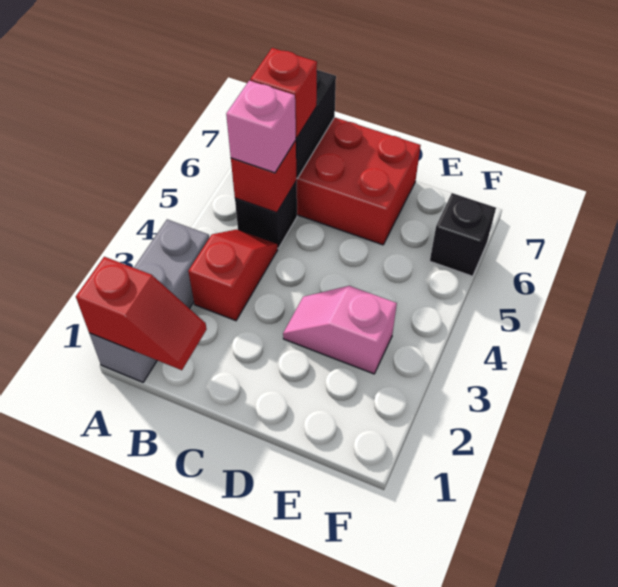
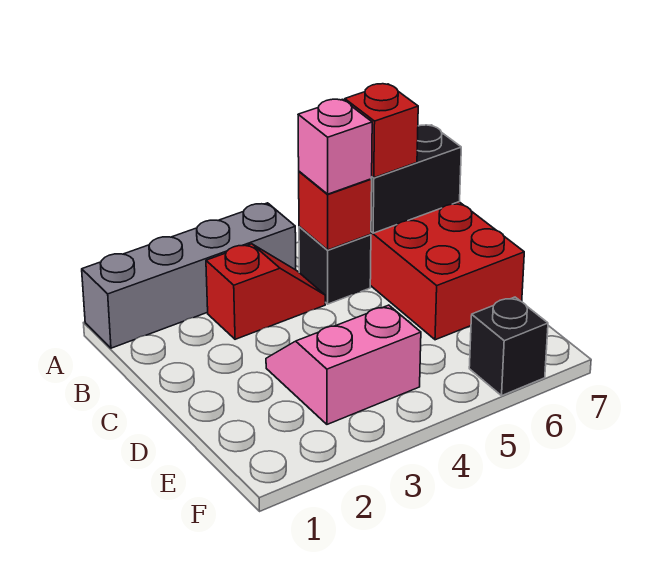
grey 1x3 brick [89,219,209,382] -> grey 1x4 brick [82,203,296,348]
red 1x2 slope [76,257,207,370] -> none
pink 1x2 slope [283,286,397,374] -> pink 2x2 slope [266,305,421,424]

